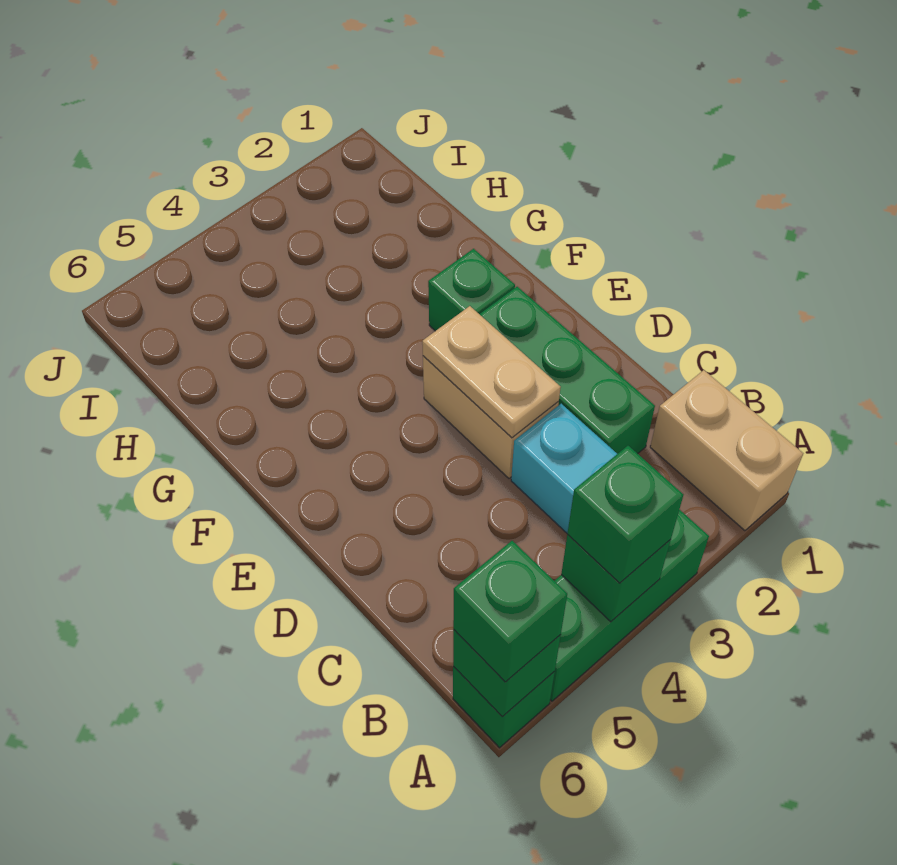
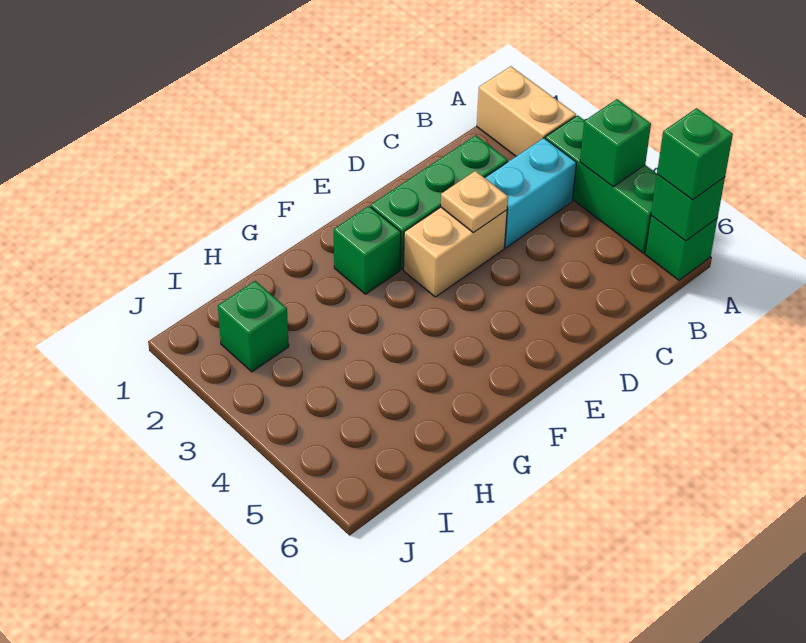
tan 1x2 brick [650,370,803,531] -> tan 1x2 brick turned to [477,66,576,156]
green 1x1 brick [567,446,684,583] -> green 1x1 brick moved to [218,281,289,372]
tan 1x2 plate [422,306,561,438] -> tan 1x1 plate [441,171,508,233]

